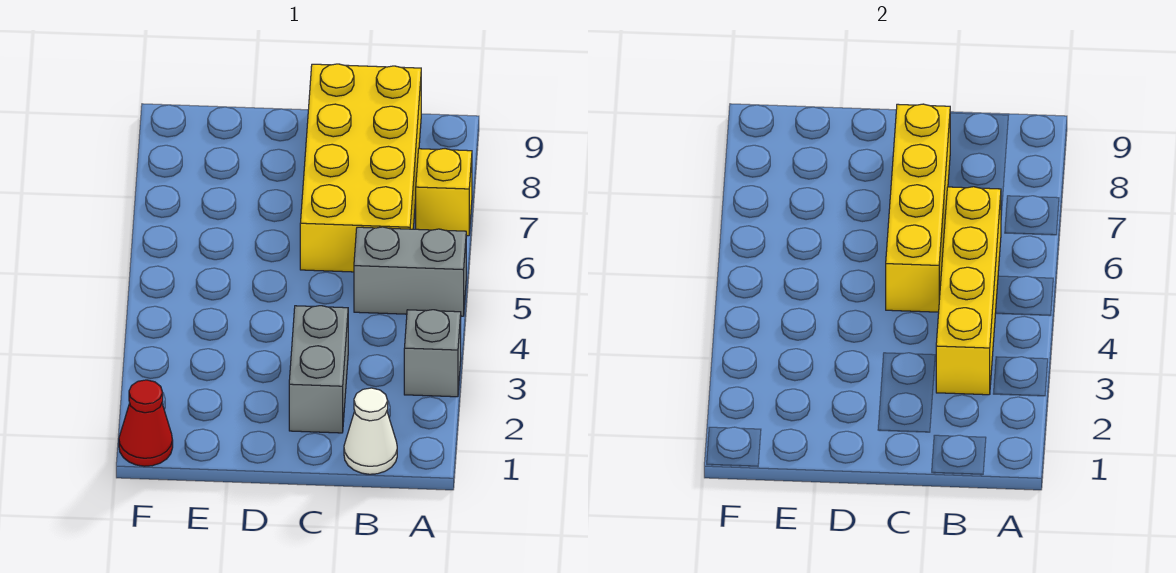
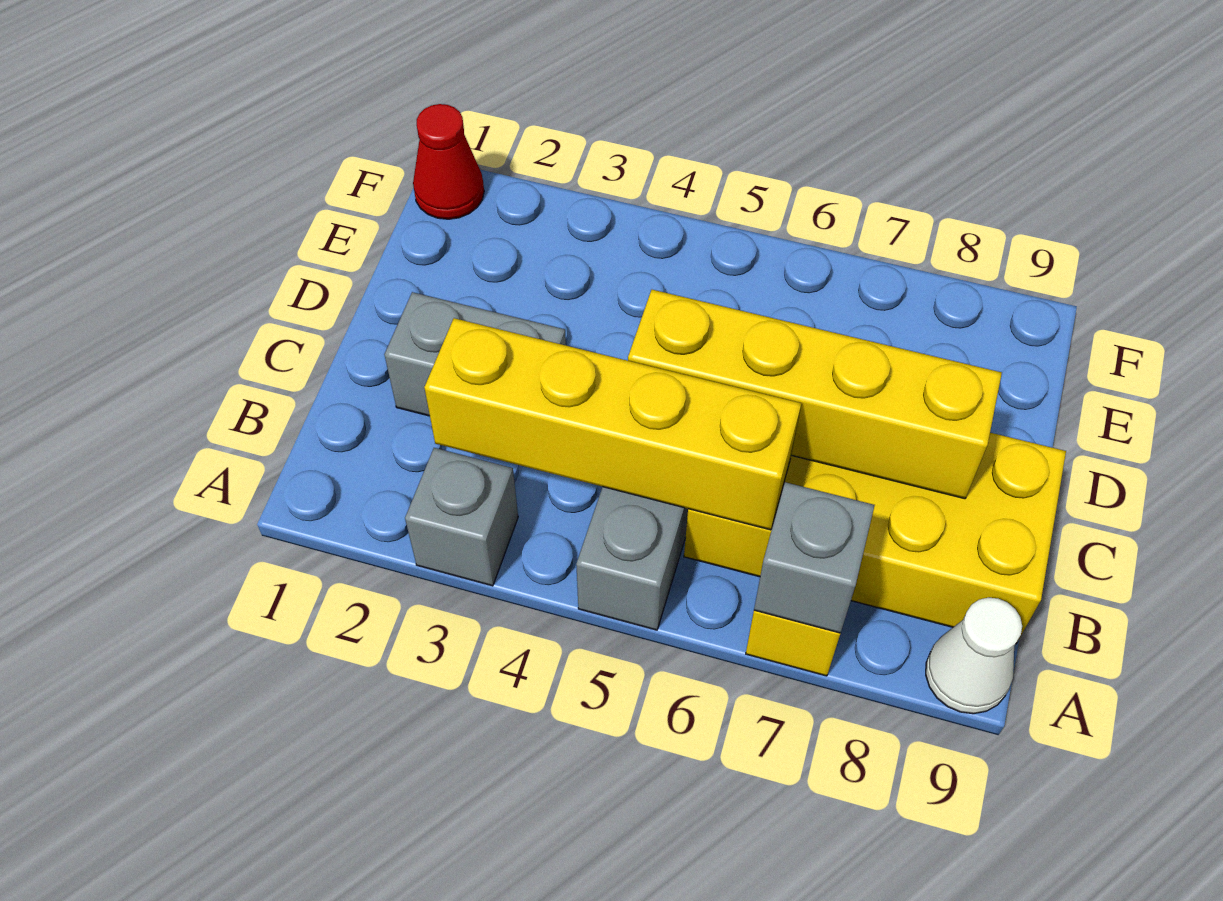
none -> grey 1x1 brick [754,482,875,633]
white 1x1 cone [344,388,397,474] -> white 1x1 cone moved to [926,598,1022,714]

